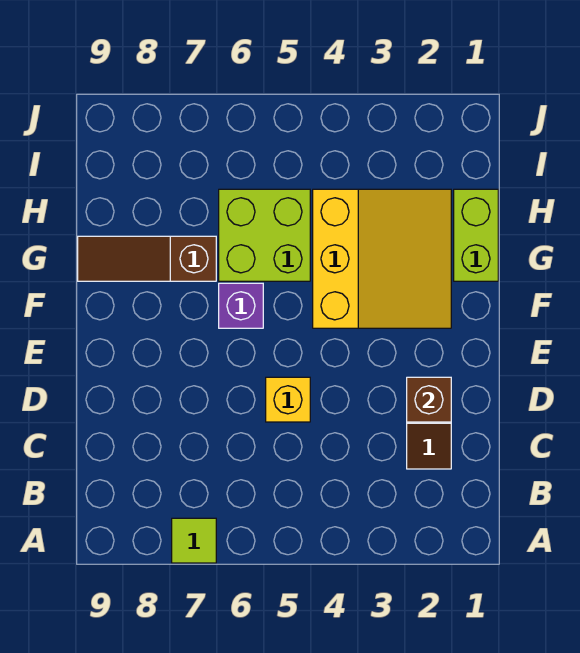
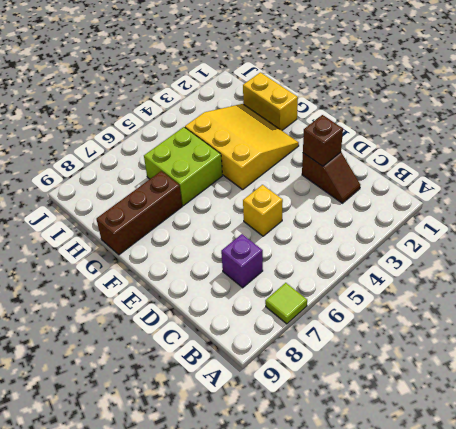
purple 1x1 brick [219,283,263,328] -> purple 1x1 brick moved to [221,234,263,288]
lime 1x2 brick [454,189,498,281] -> yellow 1x2 brick [243,72,298,130]
brown 1x3 slope [78,236,216,281] -> brown 1x3 brick [96,171,182,255]

